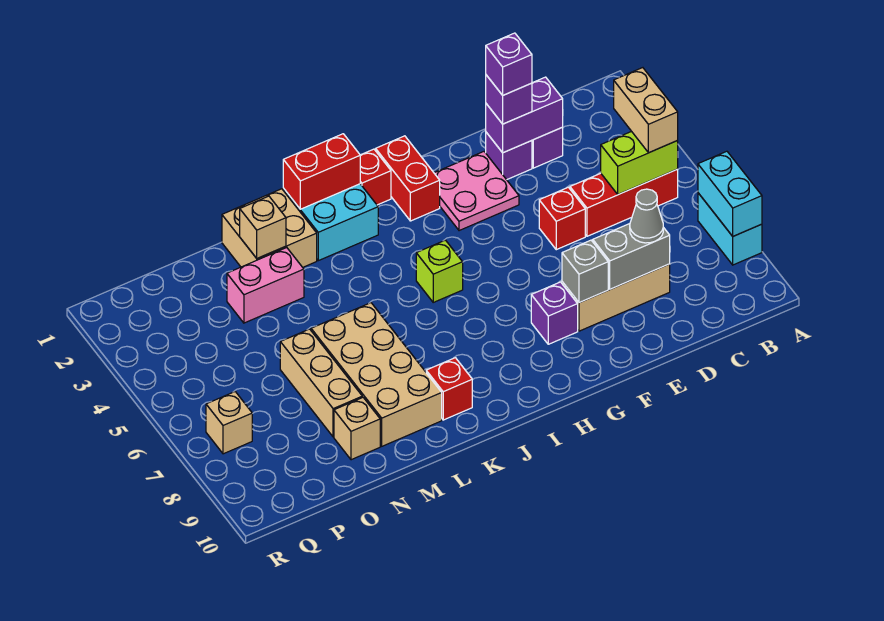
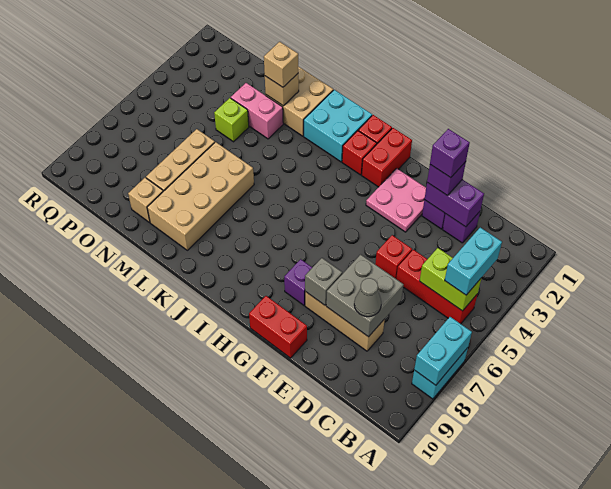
tan 1x2 brick [614,68,678,153] -> cyan 1x2 brick [445,227,502,295]
grey 1x2 brick [593,224,670,289] -> grey 2x2 brick [326,254,403,337]
lime 1x1 brick [416,240,463,302] -> lime 1x1 brick moved to [214,98,249,142]
red 1x2 brick [283,134,360,209] -> red 1x2 brick moved to [249,296,307,358]
red 1x1 brick [426,358,472,420] -> red 1x1 brick moved to [342,131,377,175]
tan 1x1 brick [206,392,252,454] -> tan 1x1 brick moved to [264,42,298,87]

